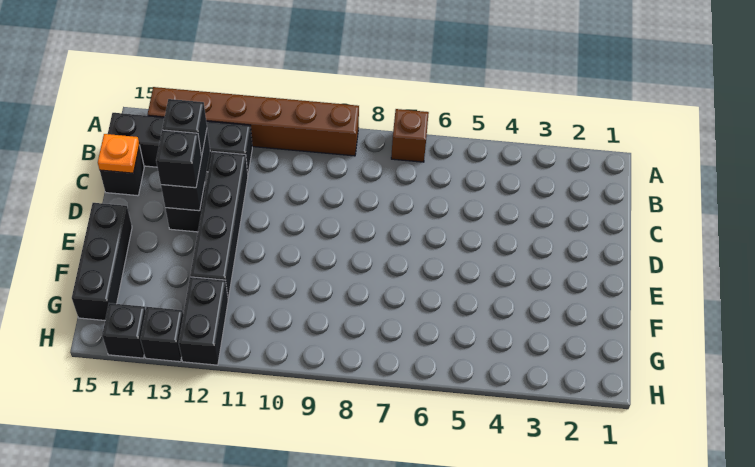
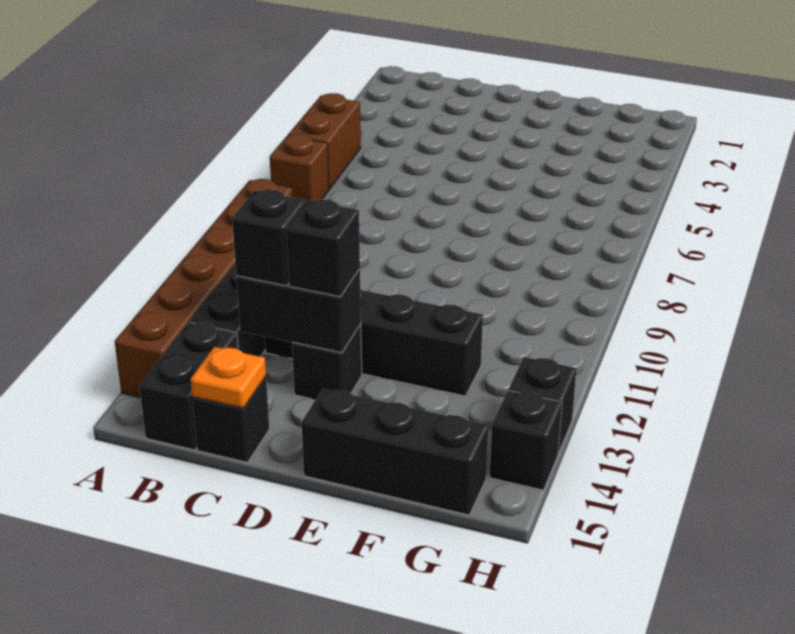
none -> brown 1x2 brick [288,93,361,189]
black 1x2 brick [179,277,228,365] -> none

